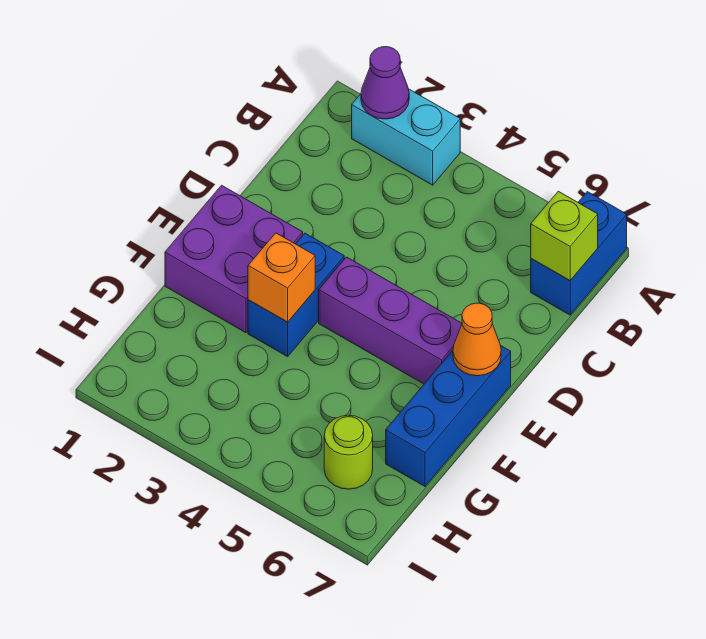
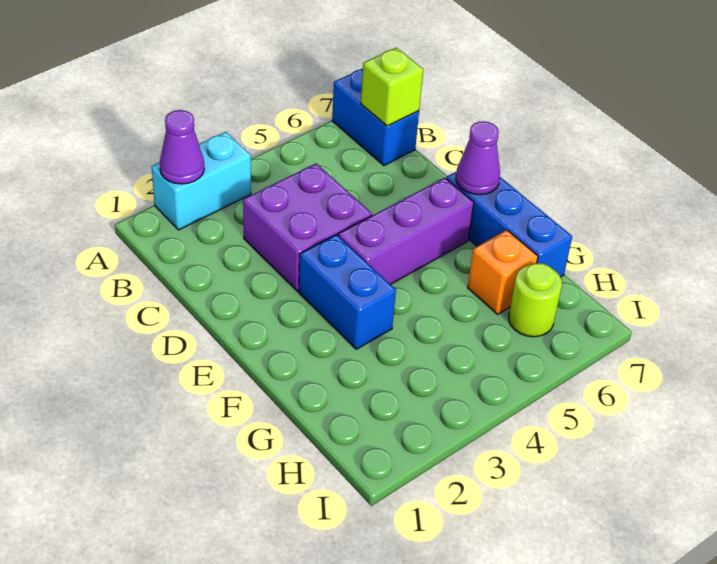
purple 2x2 brick [165,185,303,333] -> purple 2x2 brick moved to [243,164,372,291]
orange 1x1 cone [453,303,501,376] -> purple 1x1 cone [456,121,500,195]
orange 1x1 brick [248,233,315,322] -> orange 1x1 brick moved to [468,230,538,314]

